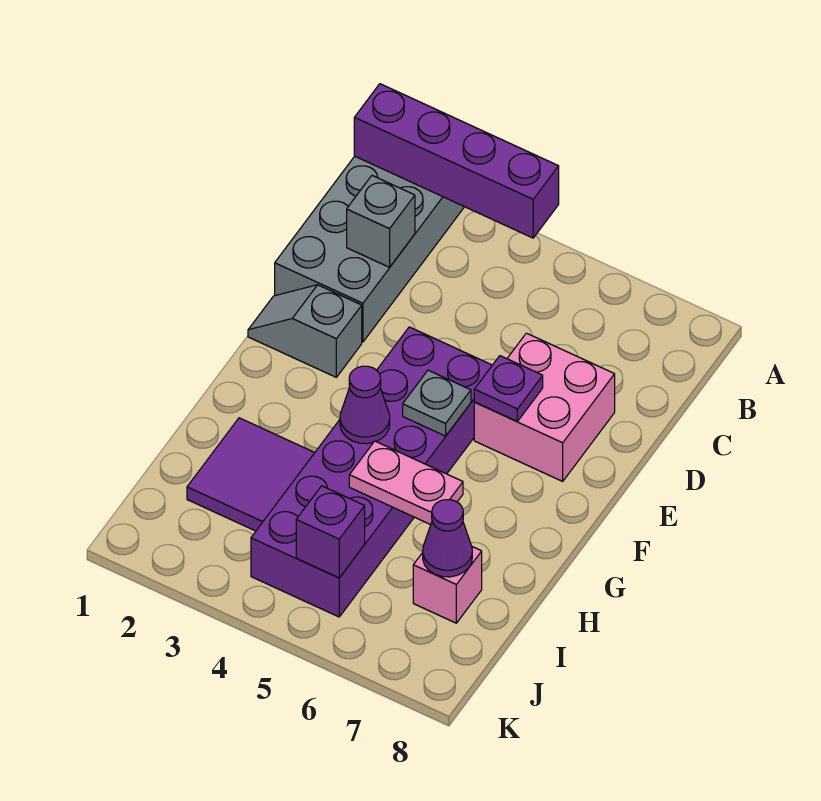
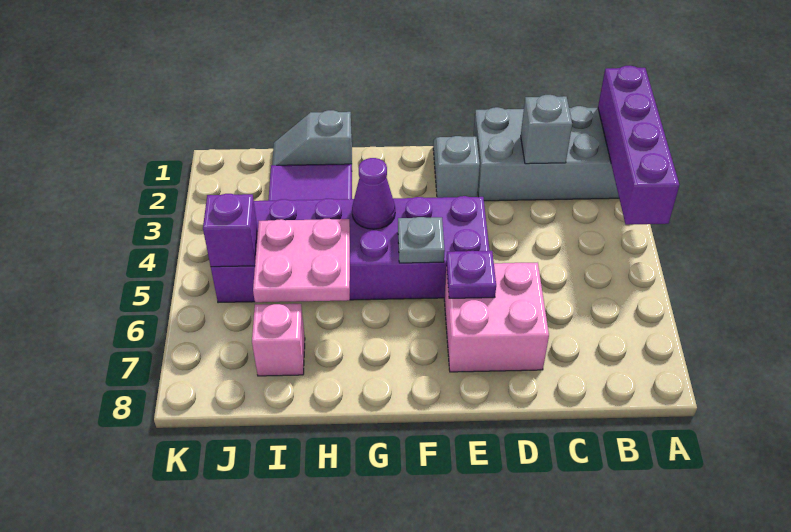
none -> grey 1x2 slope [272,110,352,165]
pink 1x2 plate [349,441,463,525] -> pink 2x2 plate [253,219,350,302]
purple 1x1 cone [423,500,472,577] -> none

